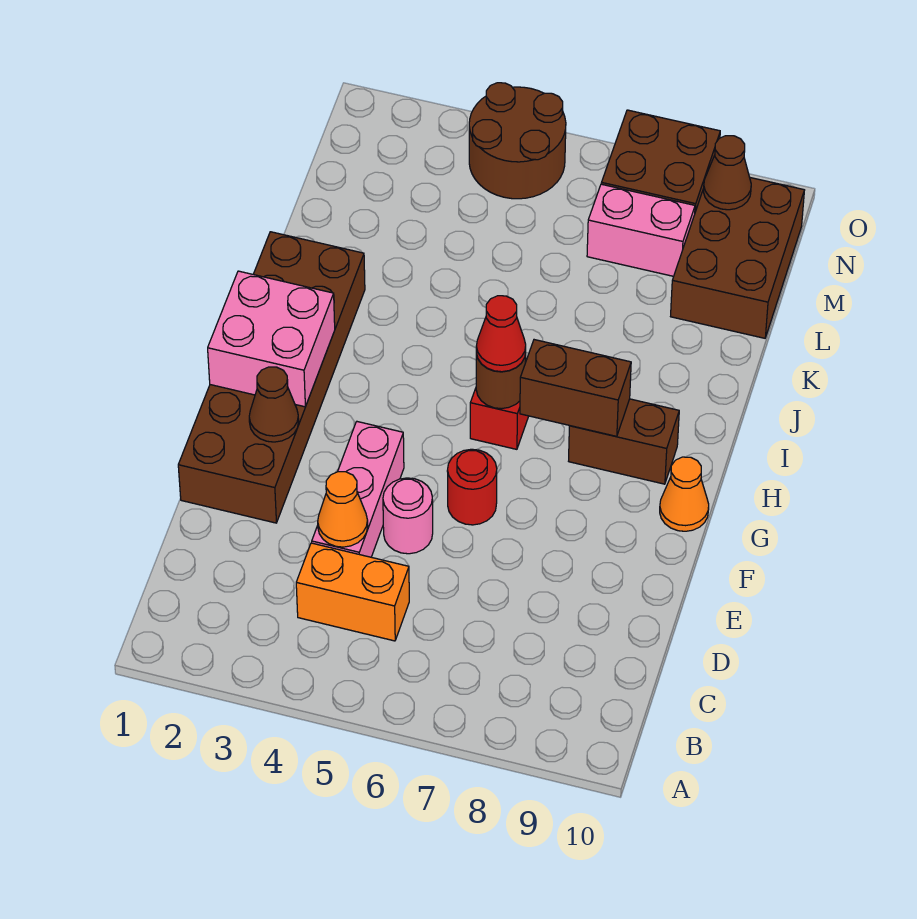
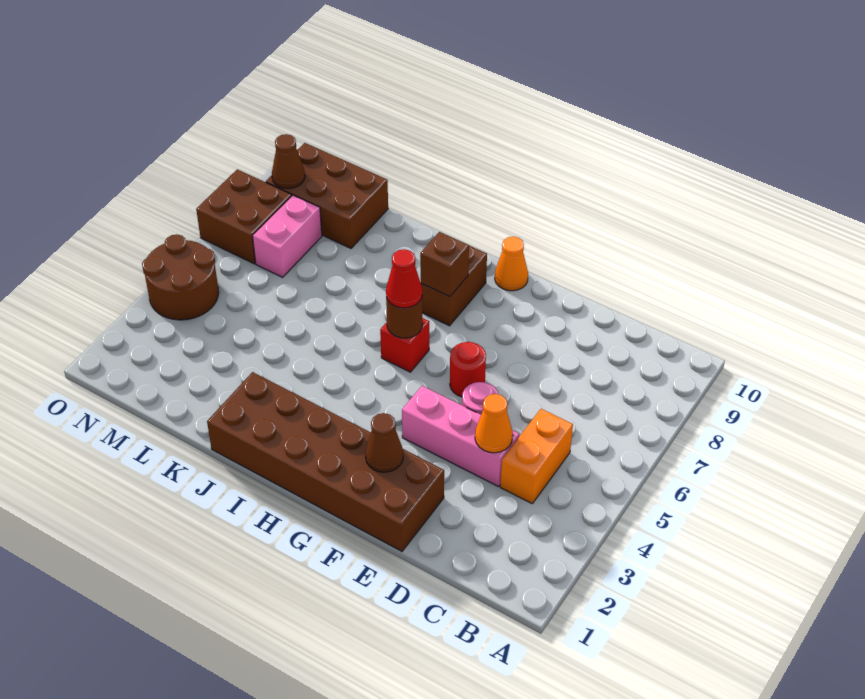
pink 2x2 brick [208,271,335,407] -> none
brown 1x2 brick [520,340,631,437] -> brown 1x1 brick [420,232,469,297]

